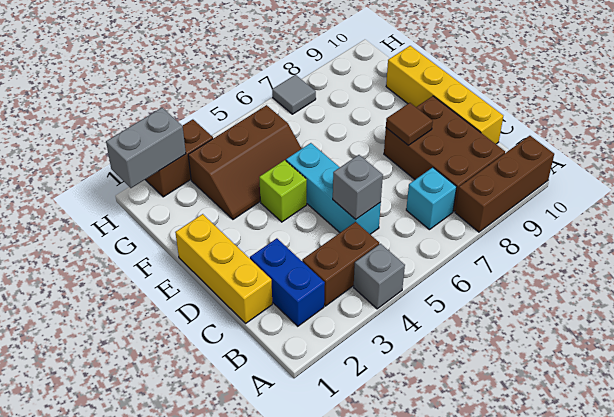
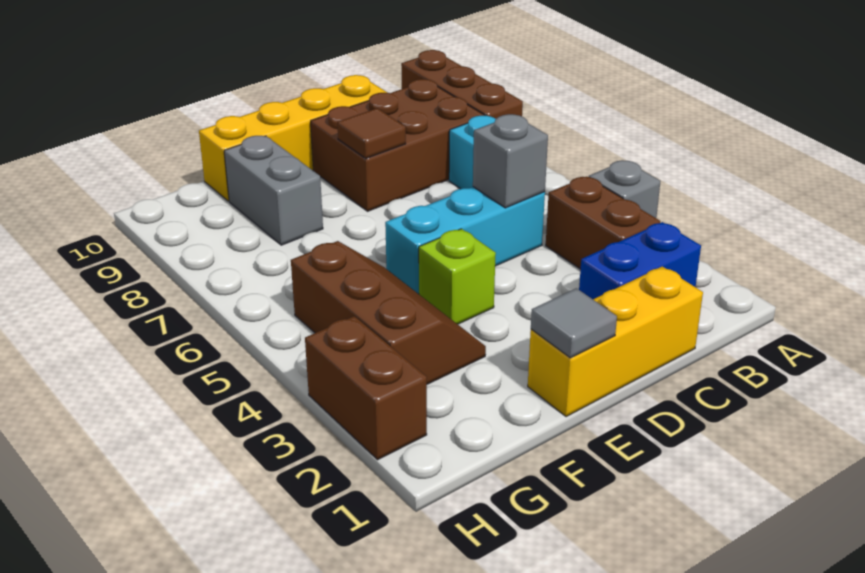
grey 1x2 brick [106,108,186,188] -> grey 1x2 brick moved to [224,136,323,245]
grey 1x1 tile [272,75,316,114] -> grey 1x1 tile moved to [531,288,617,358]

